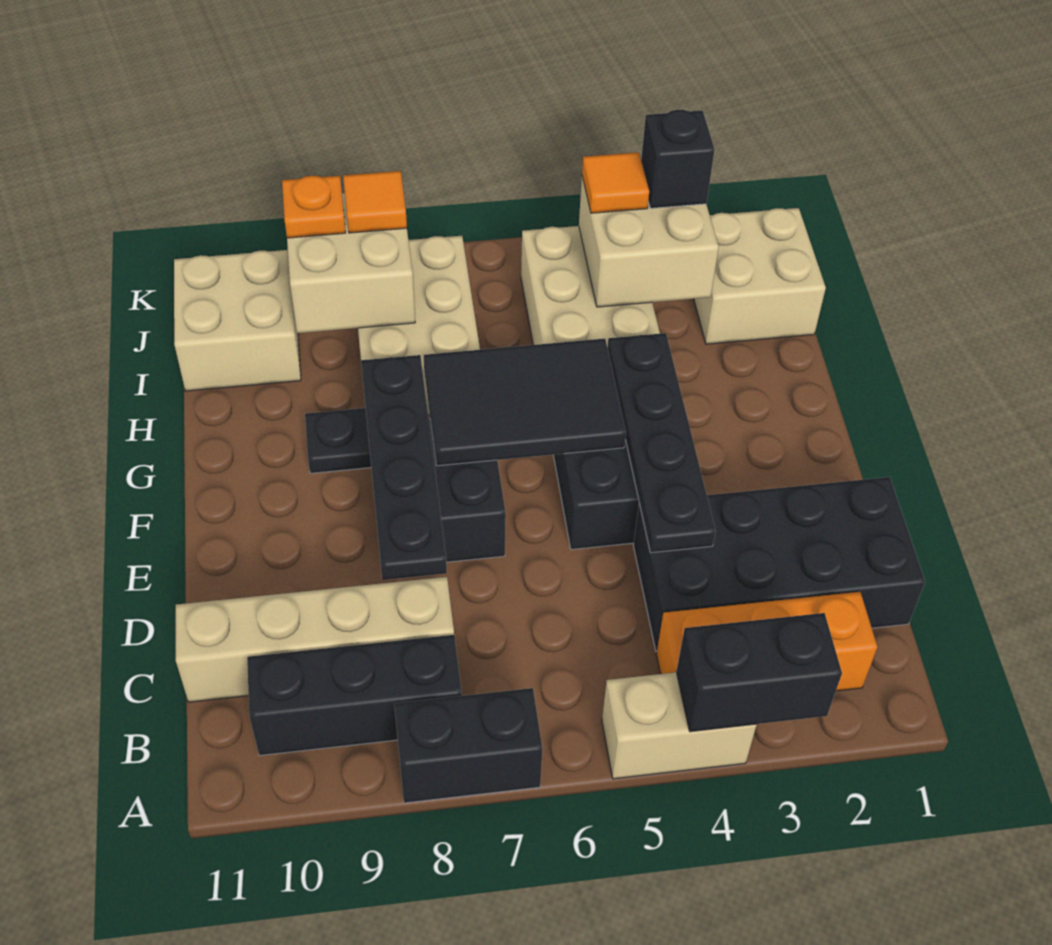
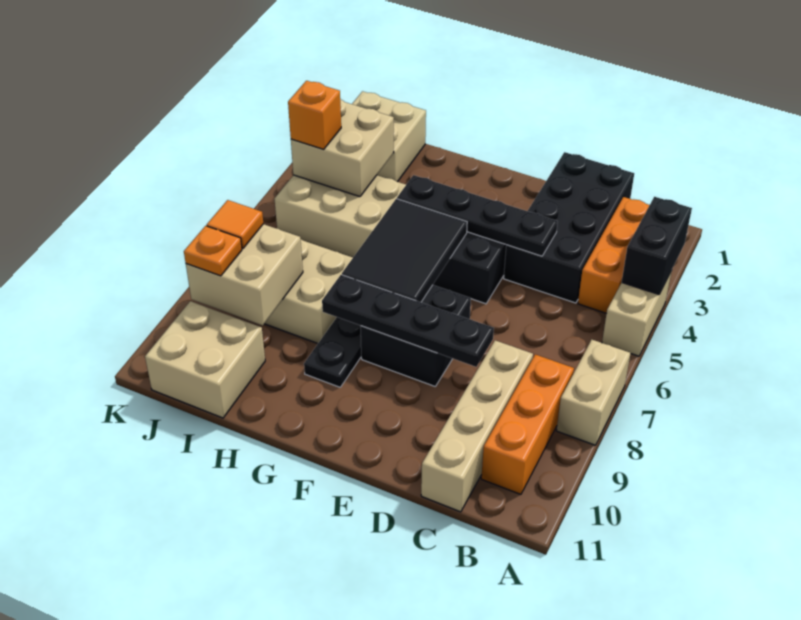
black 1x2 brick [394,688,542,803] -> tan 1x2 brick [556,340,631,445]
black 1x3 brick [247,635,462,756] -> orange 1x3 brick [481,354,574,494]
black 1x1 brick [641,110,715,208] -> none
orange 1x1 tile [582,152,649,213] -> orange 1x1 brick [288,81,341,149]

